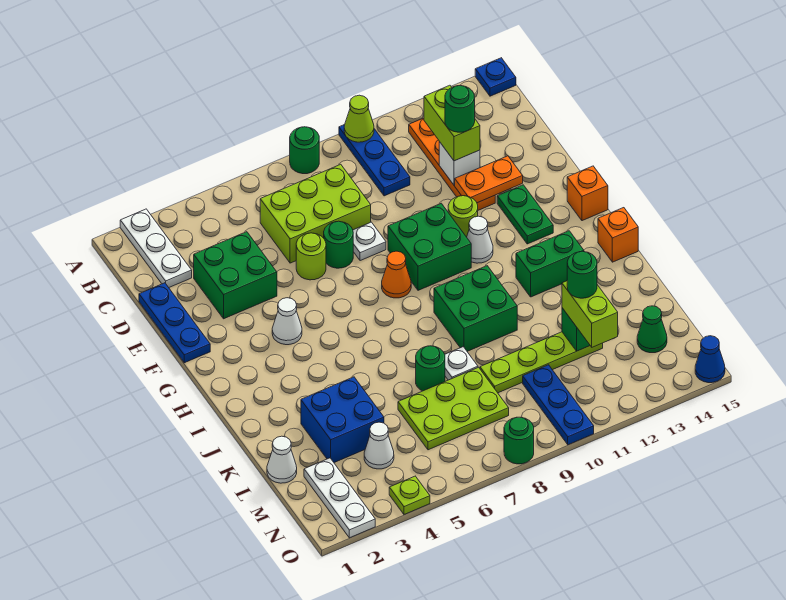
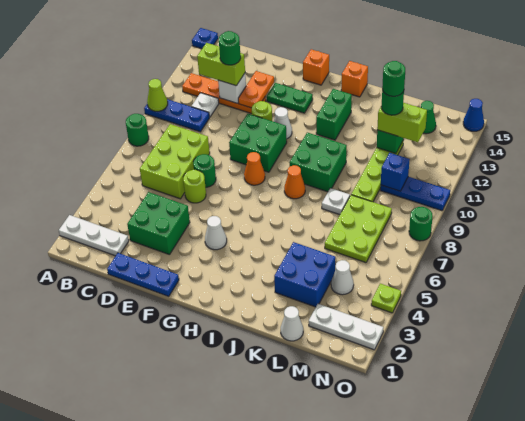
white 1x1 plate [353,222,386,261] -> white 1x1 plate moved to [191,93,219,117]
none -> orange 1x1 cone [284,165,305,199]
green 1x1 round brick [416,346,445,391] -> green 1x1 round brick moved to [382,61,405,96]
none -> blue 1x1 brick [381,153,410,191]

